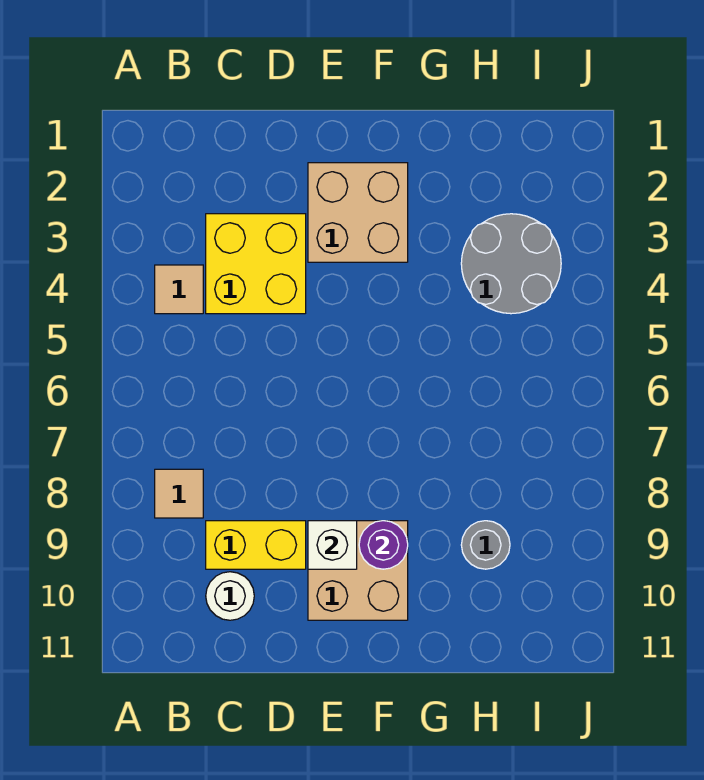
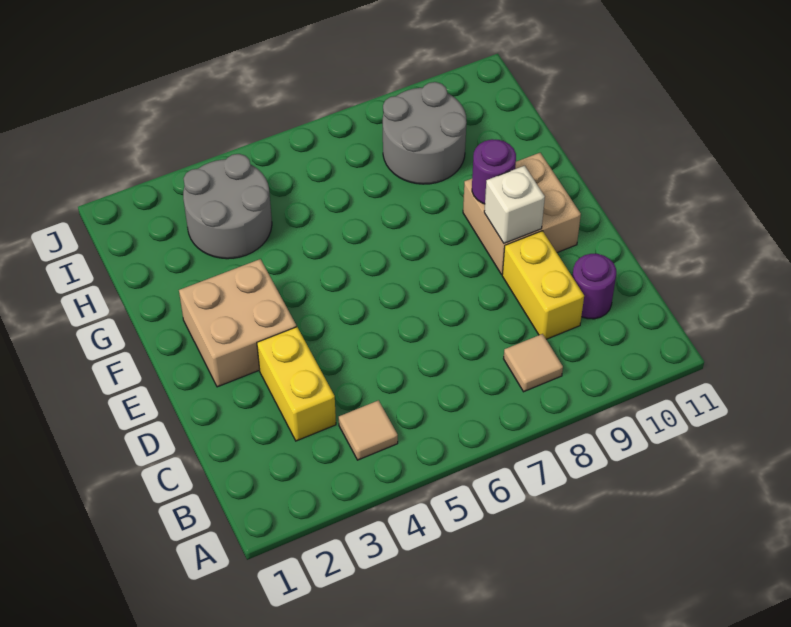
yellow 2x2 brick [206,214,306,314] -> yellow 1x2 brick [257,327,336,441]
white 1x1 round brick [206,572,254,620] -> purple 1x1 round brick [572,254,616,319]
grey 1x1 round brick [461,521,510,569] -> grey 2x2 round brick [383,82,467,184]

